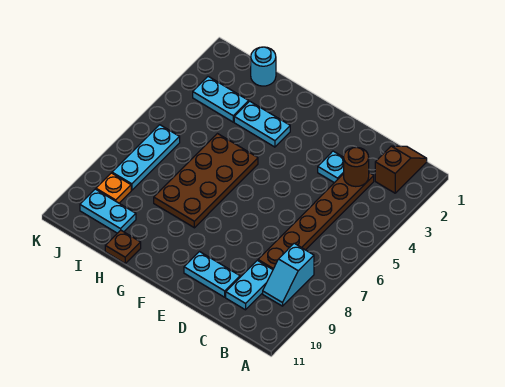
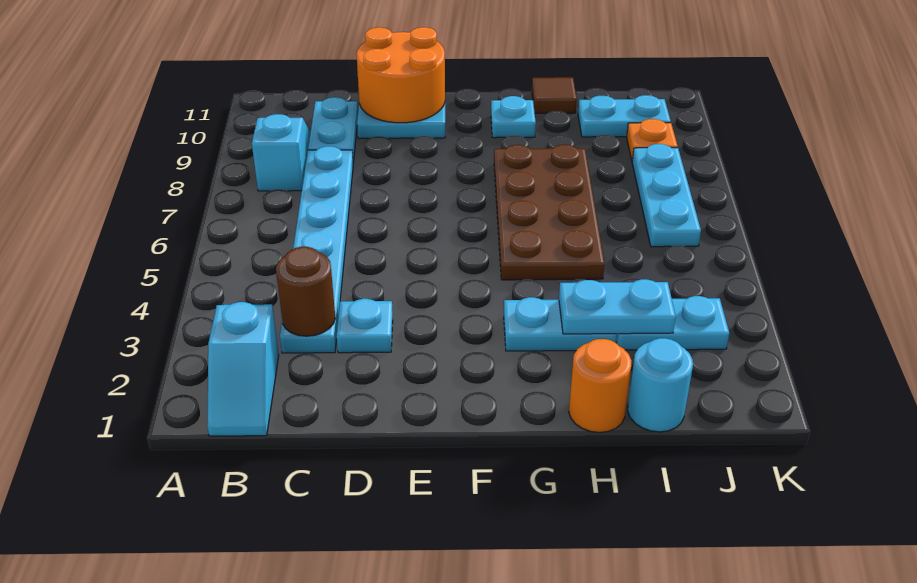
brown 1x2 slope [375,146,427,193] -> cyan 1x2 slope [207,302,279,436]
brown 1x6 plate [258,173,374,269] -> cyan 1x6 plate [280,146,353,353]
none -> orange 2x2 round brick [356,27,445,123]
none -> cyan 1x1 plate [491,96,536,138]
none -> orange 1x1 round brick [569,339,632,432]
none -> cyan 1x2 plate [559,279,676,334]
brown 1x1 plate [105,230,141,263] -> brown 1x1 tile [532,77,577,113]

